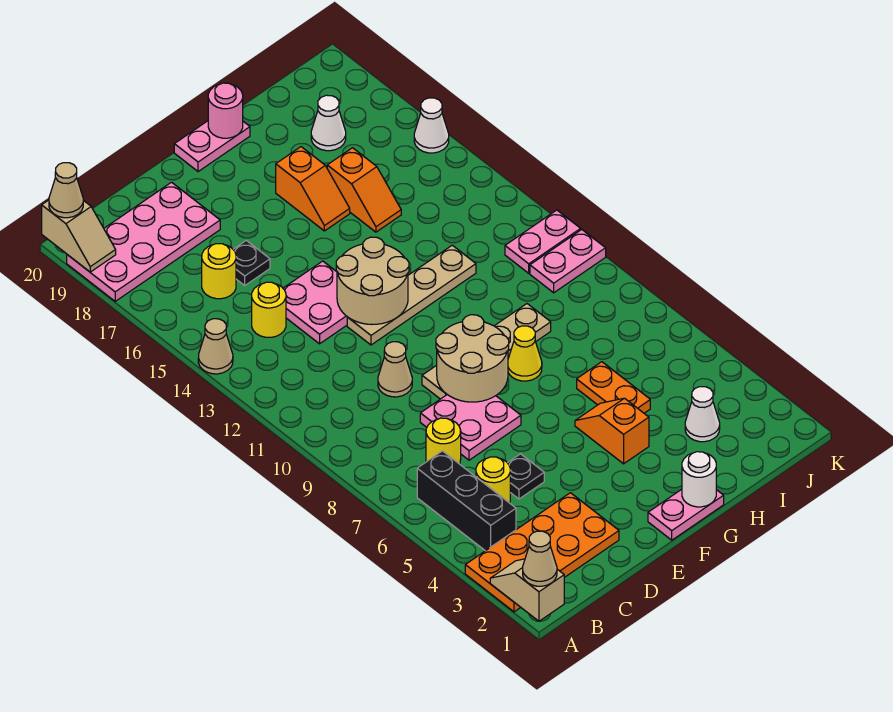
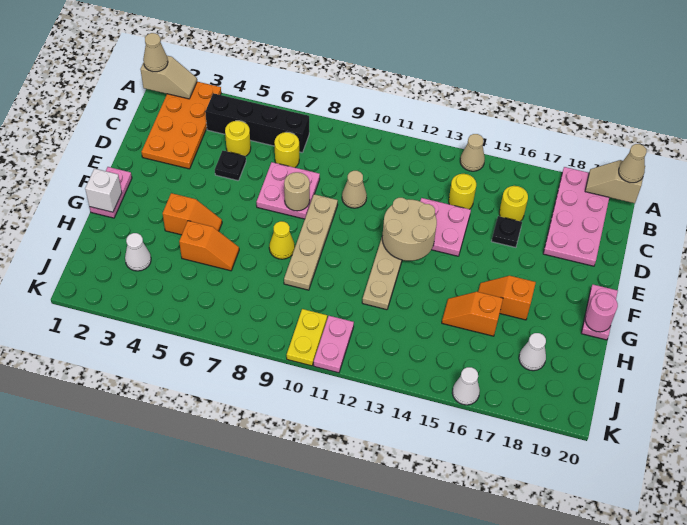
black 1x3 brick [417,451,516,551] -> black 1x4 brick [205,93,309,153]
tan 2x2 round brick [436,315,509,402] -> tan 1x1 round brick [284,172,310,211]
white 1x1 round brick [682,452,716,507] -> white 1x1 brick [85,169,122,212]
orange 1x2 plate [577,362,650,413] -> orange 1x2 slope [179,221,239,271]
pink 1x2 plate [530,230,606,293] -> yellow 1x2 plate [287,309,327,366]

